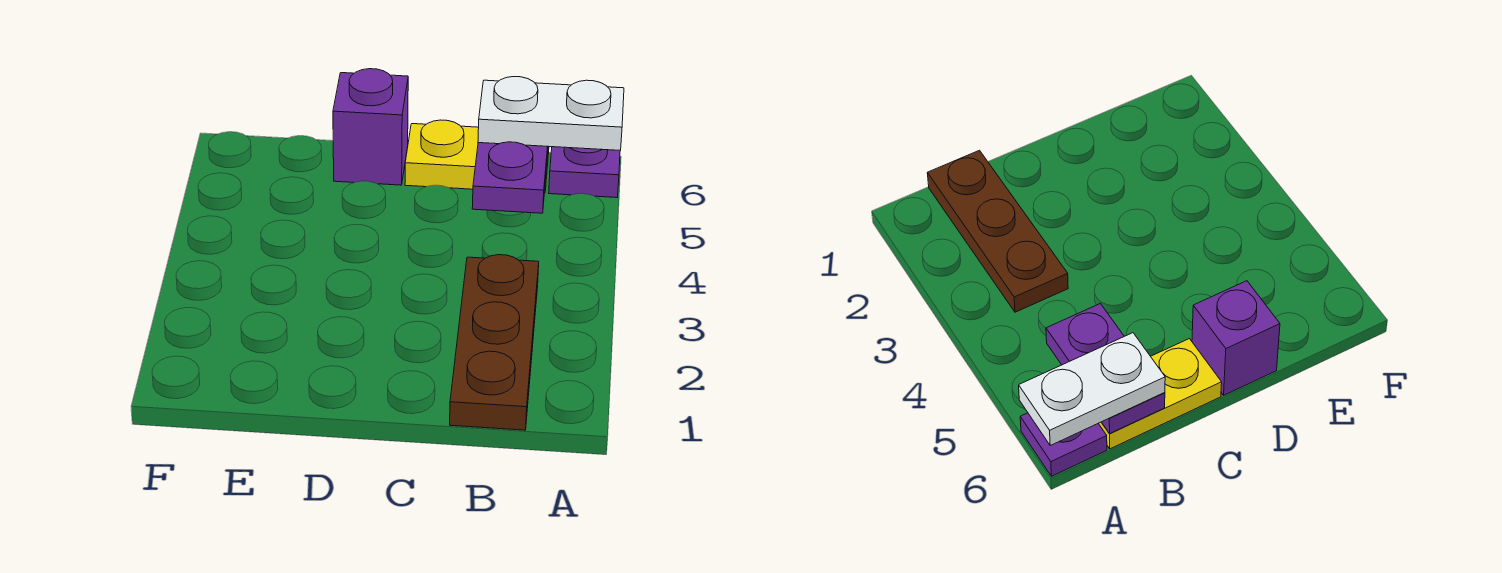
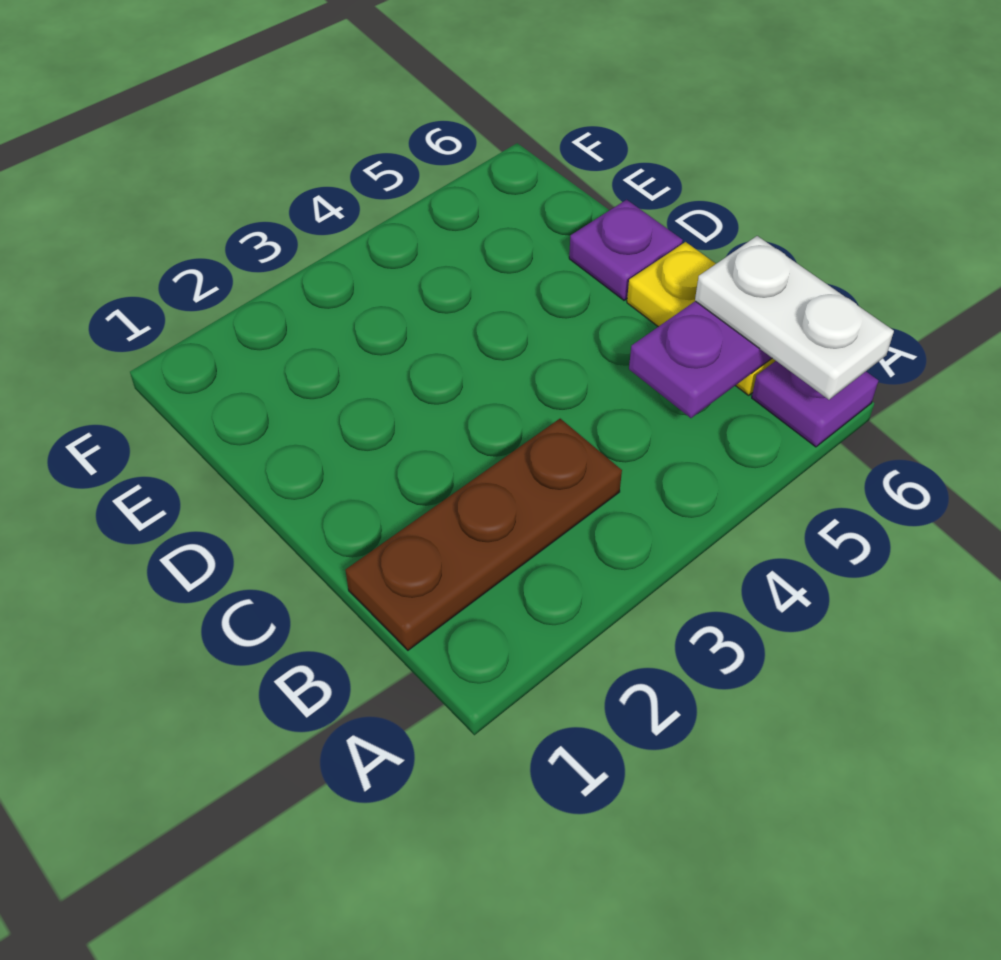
purple 1x1 brick [333,69,408,185] -> purple 1x1 plate [569,200,683,300]

